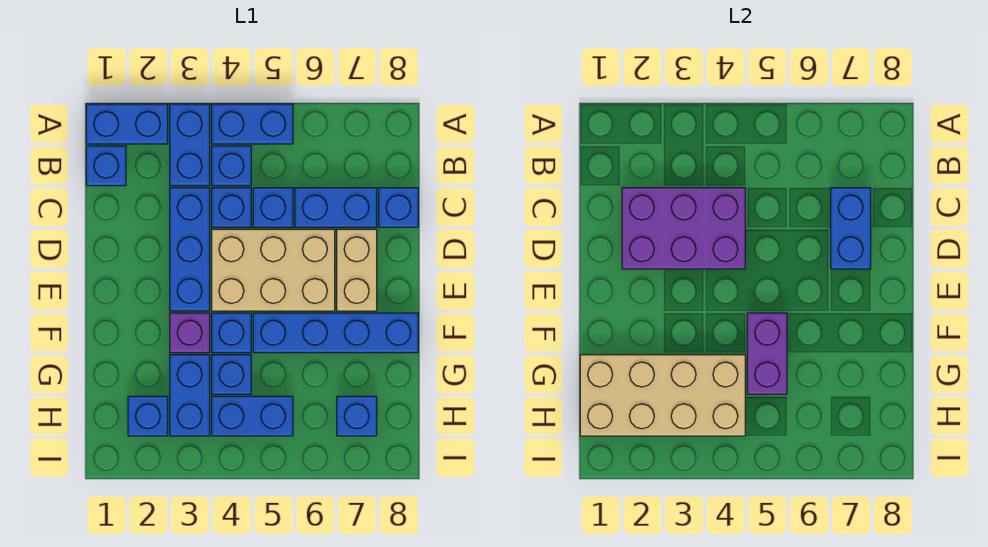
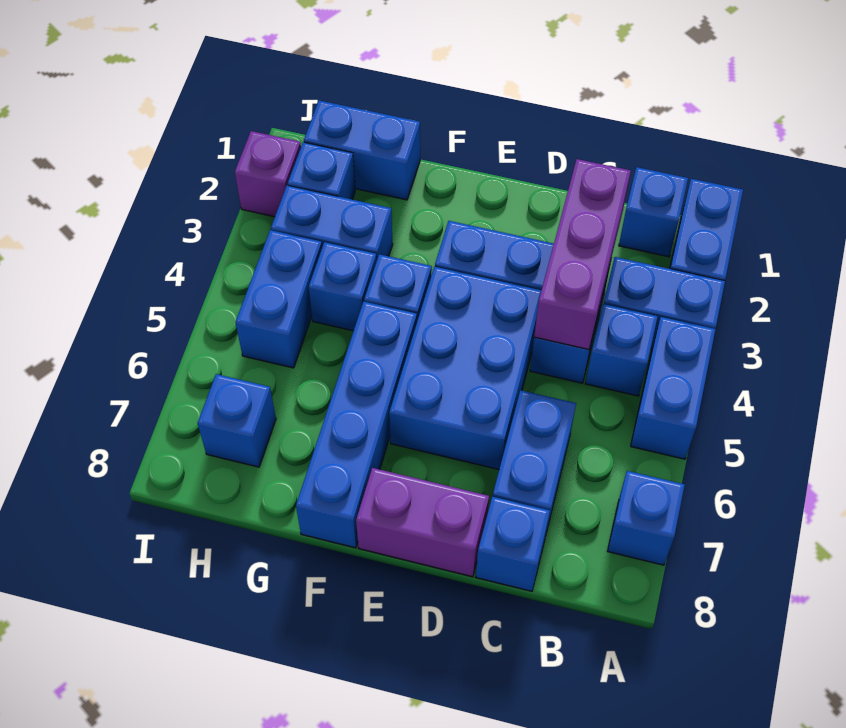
purple 2x3 brick [622,188,745,269] -> purple 1x3 brick [534,159,631,350]
blue 1x1 brick [253,188,293,227] -> blue 1x1 brick moved to [608,471,685,565]
blue 1x2 brick [831,188,871,269] -> blue 1x2 brick moved to [304,100,420,200]
tan 2x3 brick [212,229,335,311] -> blue 2x3 brick [389,267,541,469]
tan 1x2 brick [337,229,377,311] -> none
purple 1x1 brick [170,313,210,353] -> purple 1x1 brick moved to [235,131,301,217]
purple 1x2 brick [747,313,787,394] -> purple 1x2 brick moved to [356,468,489,577]
tan 2x4 brick [580,355,745,436] -> none

